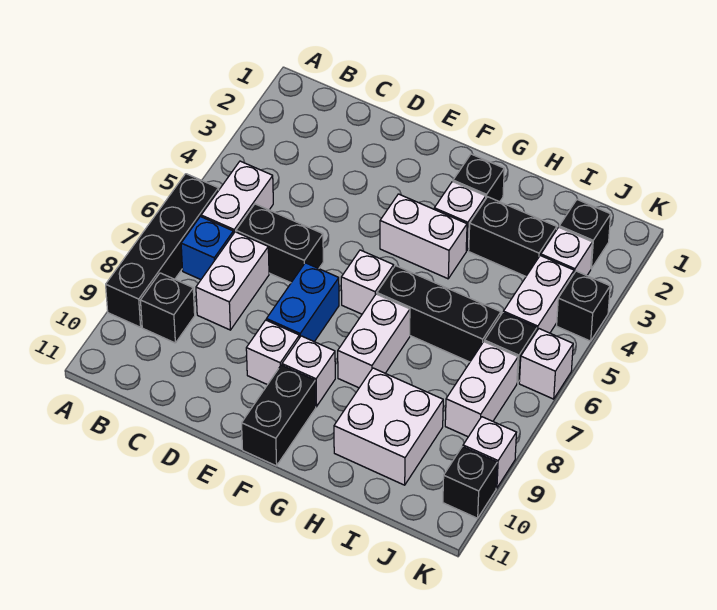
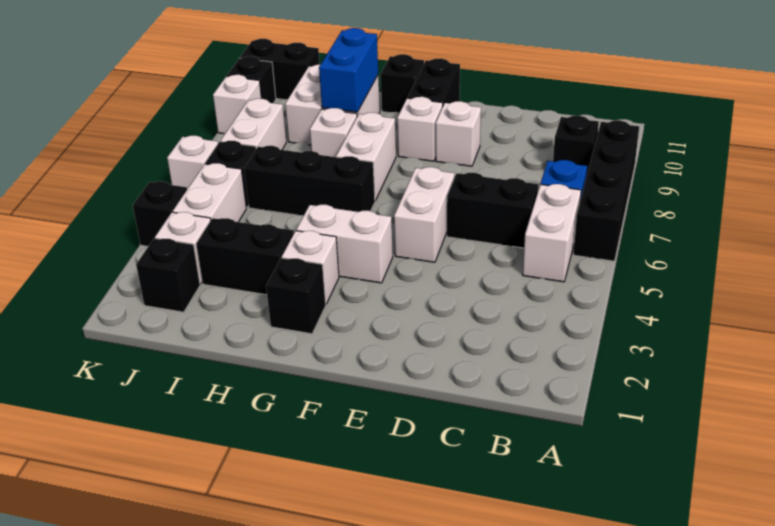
white 1x2 brick [196,232,269,330] -> white 1x2 brick moved to [394,167,454,262]
blue 1x2 brick [266,263,339,342] -> blue 1x2 brick moved to [319,28,378,112]
white 1x1 brick [341,250,394,314] -> white 1x1 brick moved to [310,108,357,157]
none -> black 1x1 brick [381,54,424,113]
none -> black 1x2 brick [240,39,320,100]

